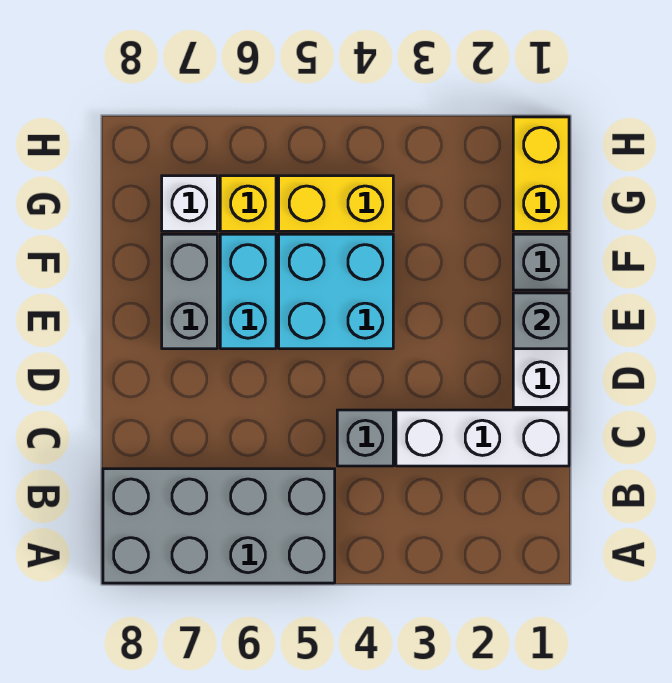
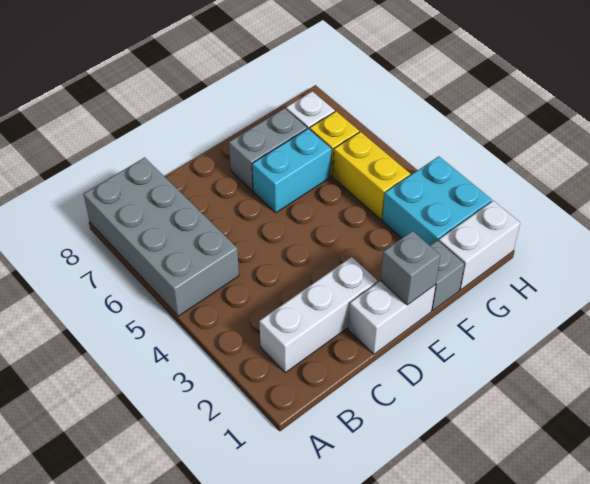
white 1x3 brick [396,410,569,466] -> white 1x3 brick turned to [259,257,378,373]
grey 1x1 brick [337,410,393,466] -> none
cyan 2x2 brick [279,234,393,349] -> cyan 2x2 brick moved to [382,156,492,246]
yellow 1x2 brick [513,117,569,231] -> white 1x2 brick [439,201,520,290]

